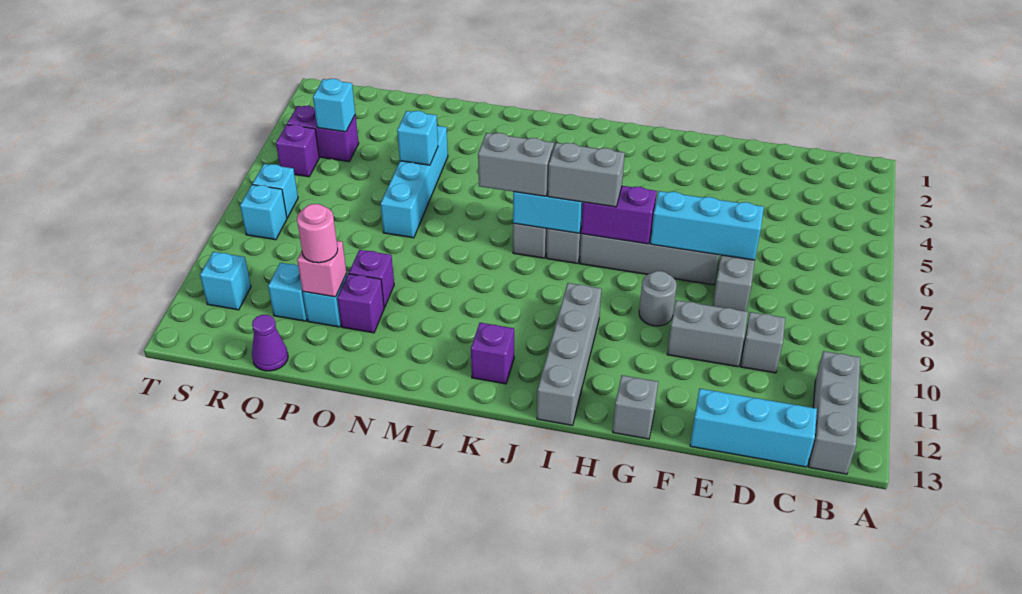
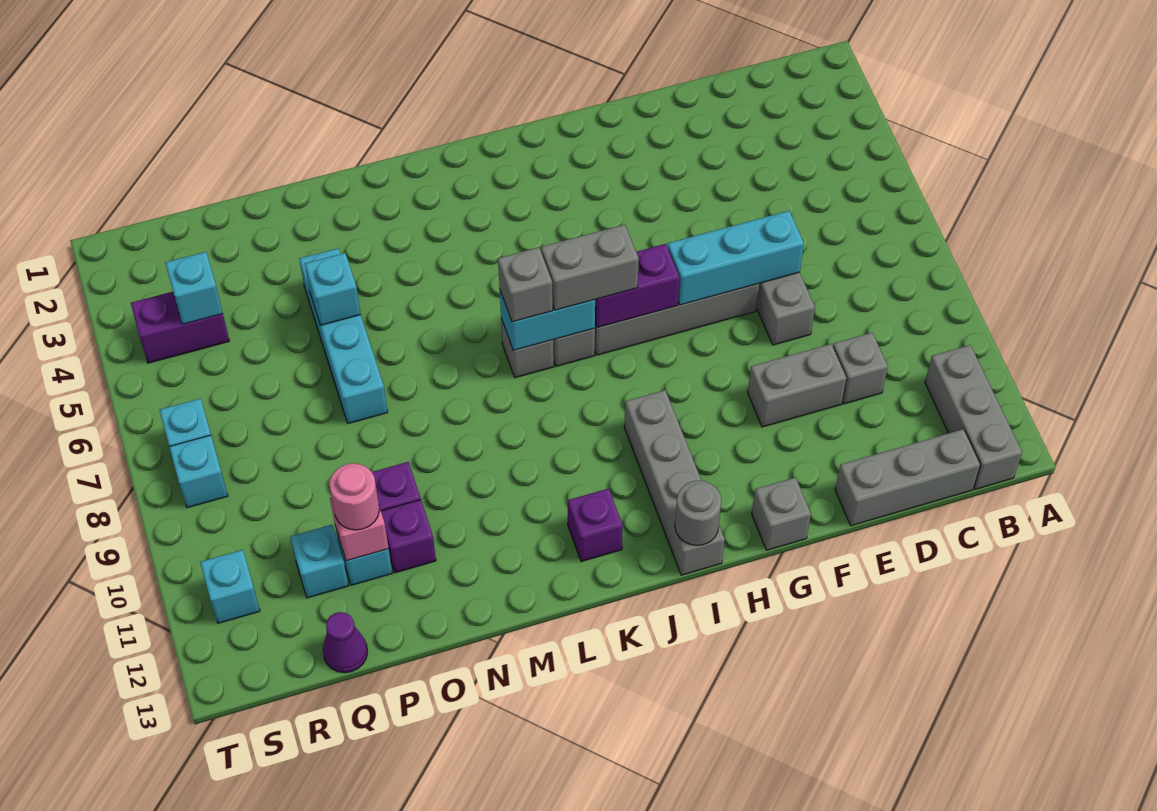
cyan 1x3 brick [690,389,817,467] -> grey 1x3 brick [835,429,980,526]
grey 1x1 round brick [639,271,677,326] -> grey 1x1 round brick moved to [675,481,721,545]
grey 1x2 brick [478,133,554,196] -> grey 1x1 brick [498,247,553,322]
purple 1x1 brick [276,125,319,177] -> none

